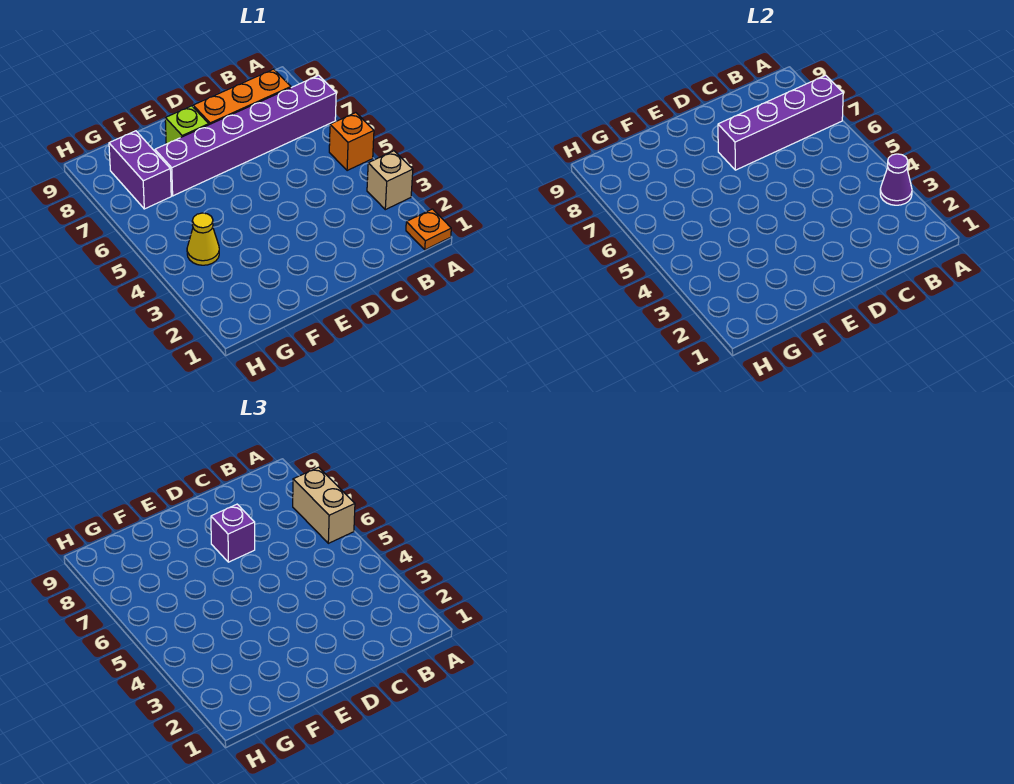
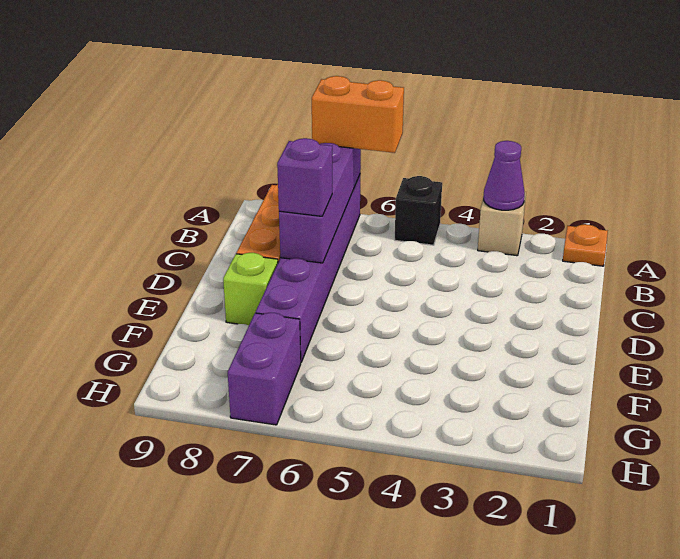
orange 1x1 brick [329,113,374,171] -> black 1x1 brick [395,176,442,245]
tan 1x2 brick [293,467,355,543] -> orange 1x2 brick [312,76,404,153]
yellow 1x1 cone [187,213,219,265] -> none
purple 1x2 brick [109,131,171,209] -> purple 1x2 brick turned to [228,313,301,425]

